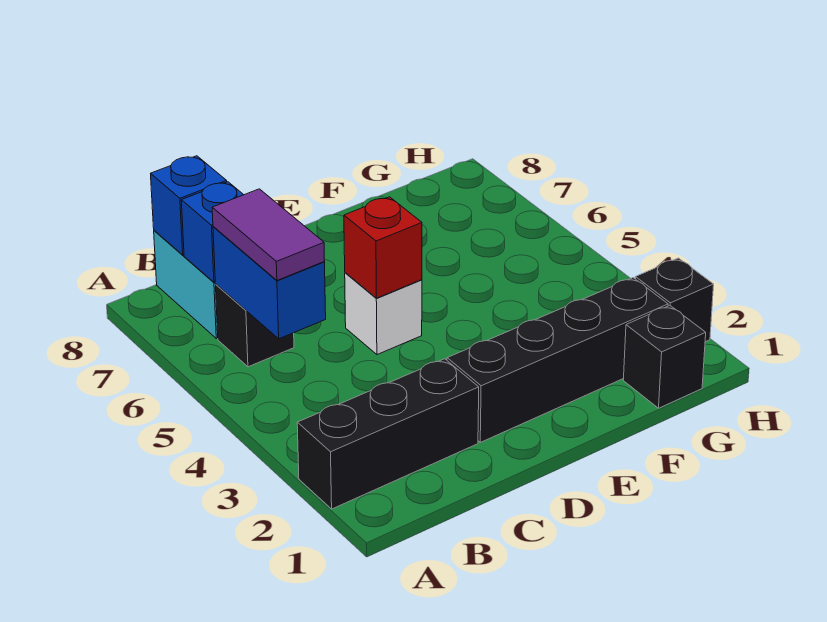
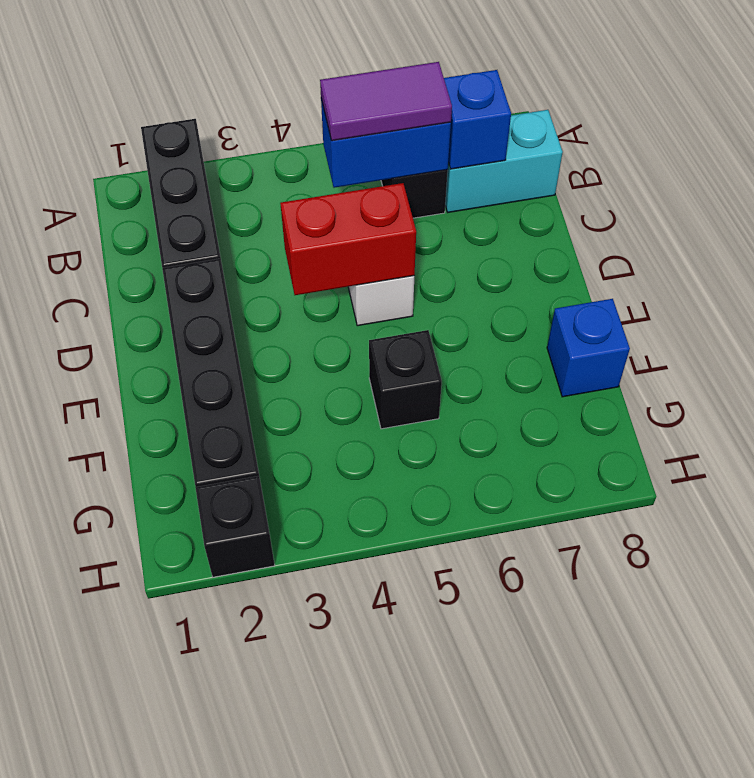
blue 1x1 brick [151,156,227,255] -> blue 1x1 brick moved to [547,299,630,397]
red 1x1 brick [344,197,422,298] -> red 1x2 brick [280,183,416,295]
black 1x1 brick [623,306,706,408] -> black 1x1 brick moved to [369,330,442,429]

